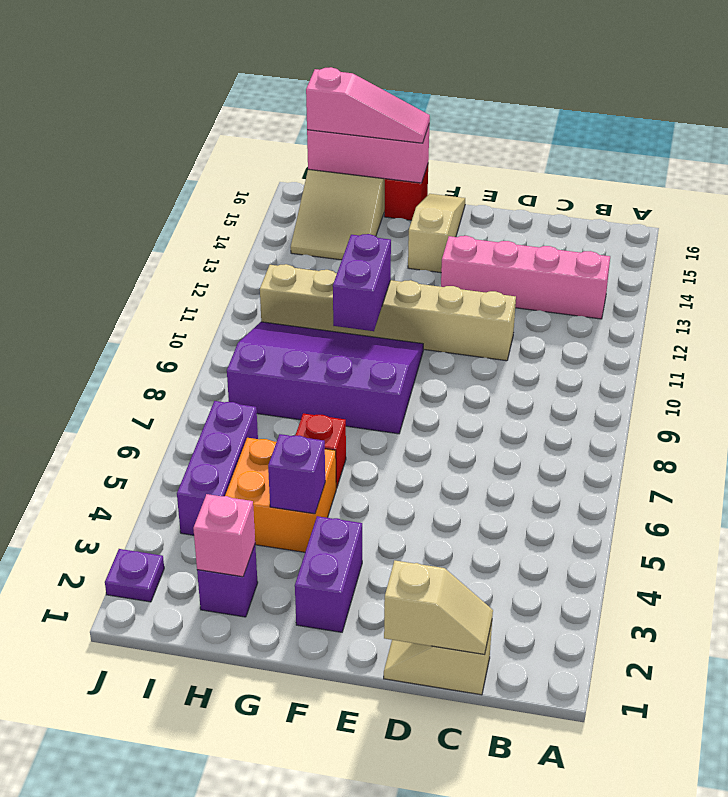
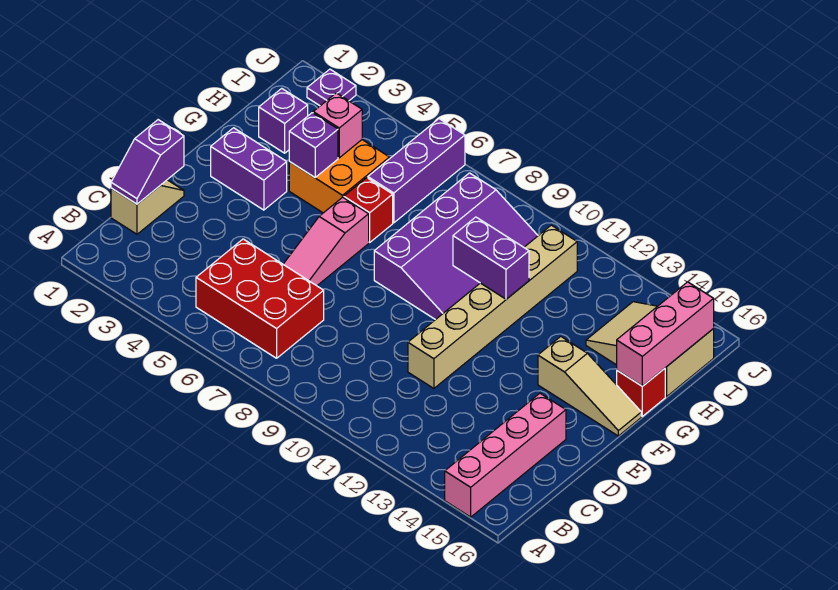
none -> red 2x3 brick [196,239,324,358]
pink 1x4 brick [441,236,610,319] -> pink 1x4 brick moved to [445,393,566,517]
tan 1x2 slope [384,561,493,654] -> purple 1x2 slope [111,120,184,204]
pink 1x3 slope [306,67,430,143] -> pink 1x3 slope moved to [283,197,369,286]
pink 1x1 brick [193,494,255,577] -> pink 1x1 brick moved to [313,93,362,158]
purple 1x3 brick [177,401,258,535] -> purple 1x3 brick turned to [368,119,465,223]

